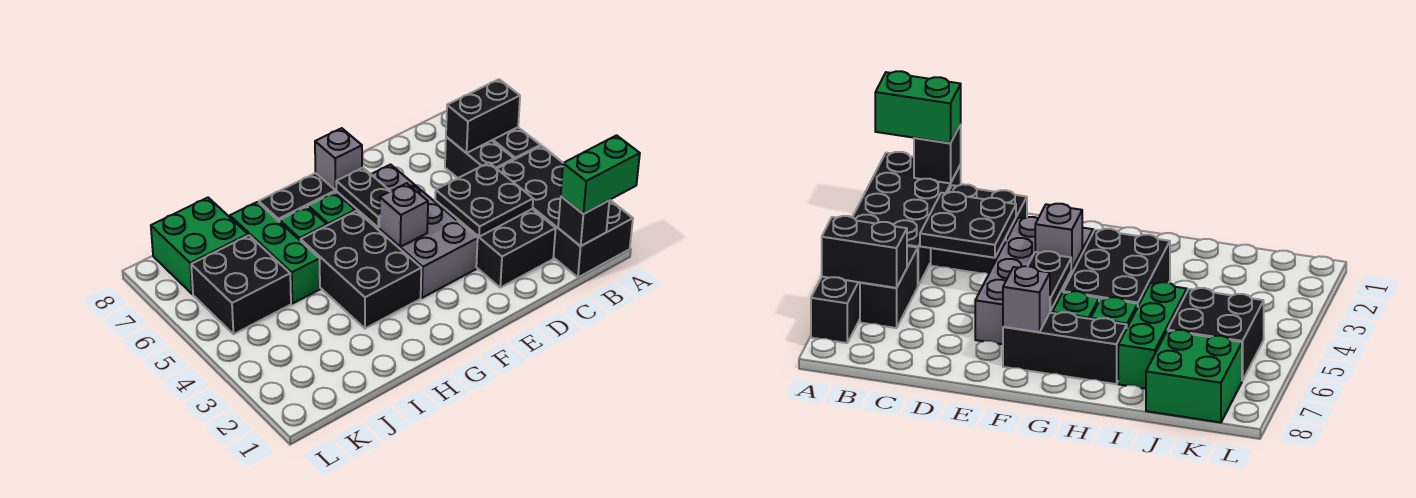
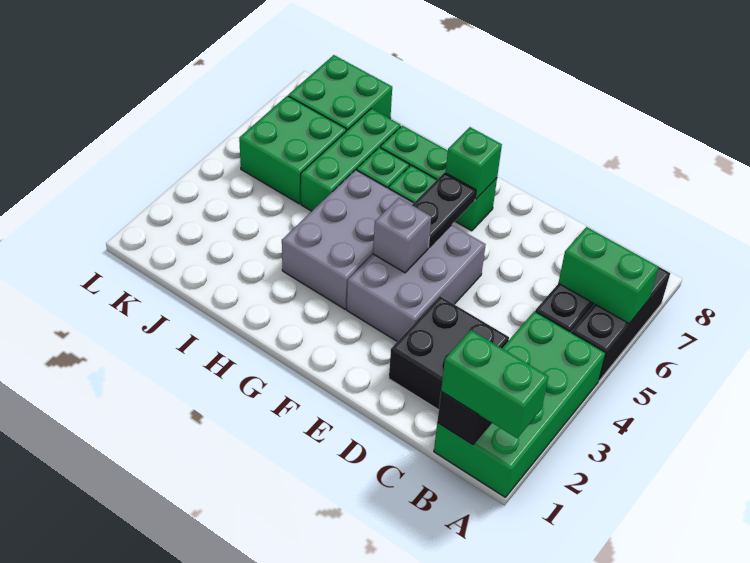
black 2x4 brick [497,146,633,277] -> green 2x4 brick [434,311,606,497]
black 1x2 brick [446,79,520,153] -> green 1x2 brick [559,227,659,323]
black 2x2 plate [435,163,533,237] -> none
grey 2x4 brick [336,165,478,298] -> grey 2x3 brick [347,225,486,342]
black 1x3 brick [259,173,337,222] -> green 1x3 brick [380,125,497,231]
grey 1x1 brick [315,128,362,190] -> green 1x1 brick [446,127,502,199]
black 2x3 brick [301,211,421,328] -> grey 2x3 brick [282,170,413,309]
black 2x2 brick [191,235,291,334] -> green 2x2 brick [239,96,346,204]

